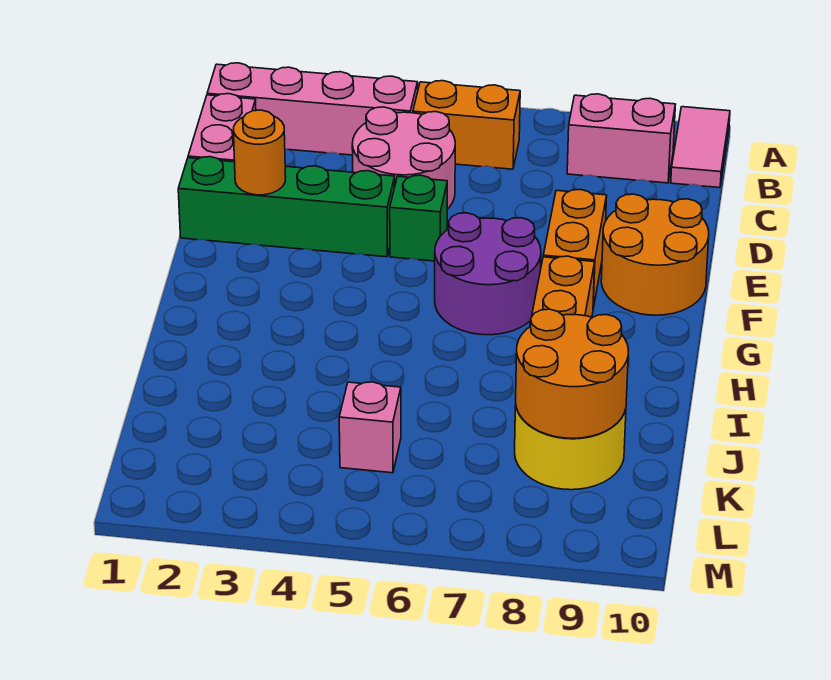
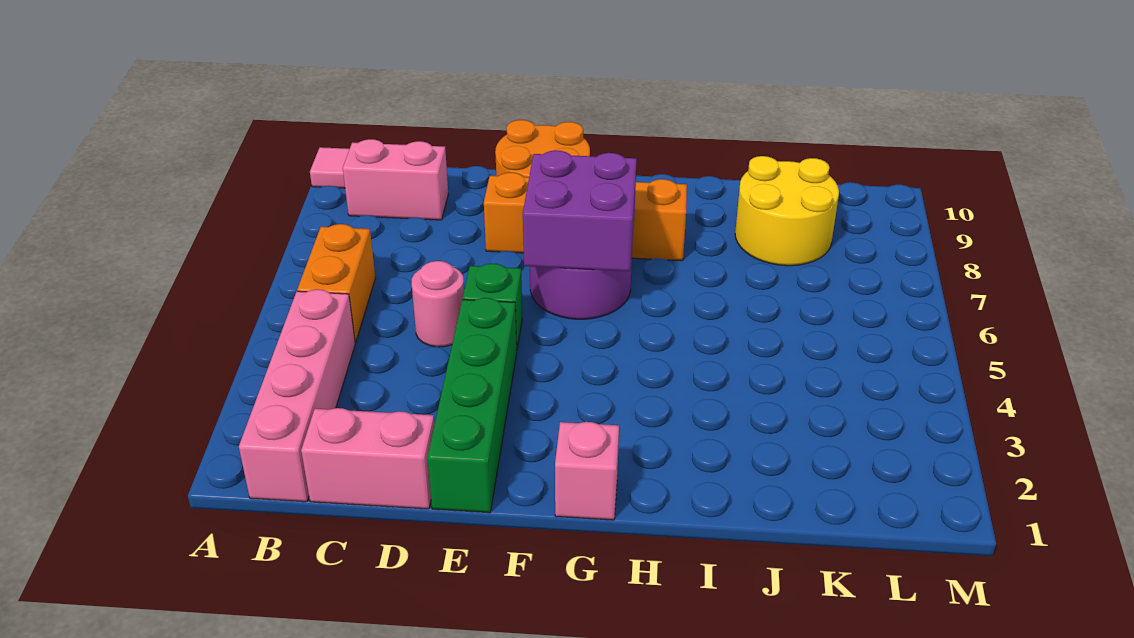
pink 1x2 brick [567,94,675,183] -> pink 1x2 brick turned to [343,139,448,220]
pink 2x2 round brick [352,107,455,209] -> pink 1x1 round brick [411,261,464,347]
orange 1x1 round brick [234,110,286,195] -> none
none -> purple 2x2 brick [523,150,637,271]
orange 2x2 round brick [516,309,628,438] -> none
pink 1x1 brick [339,382,401,473] -> pink 1x1 brick moved to [555,422,619,520]

